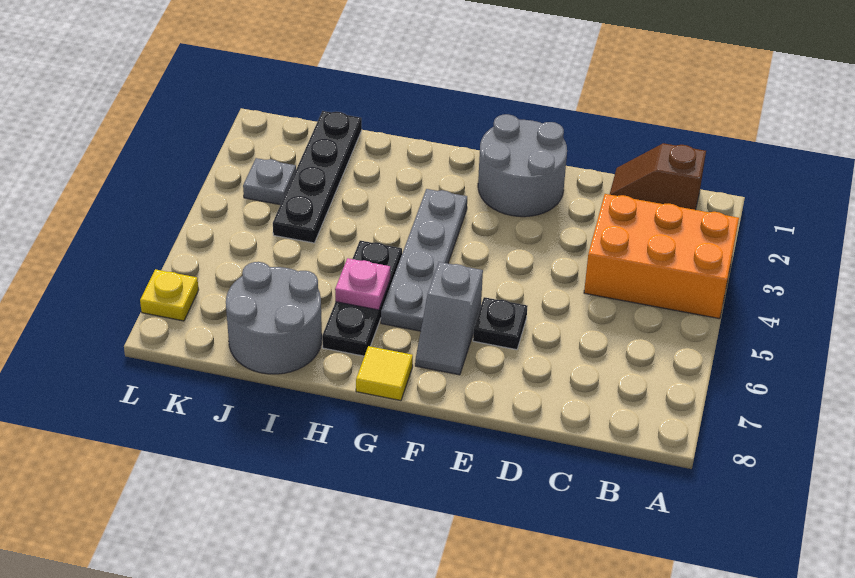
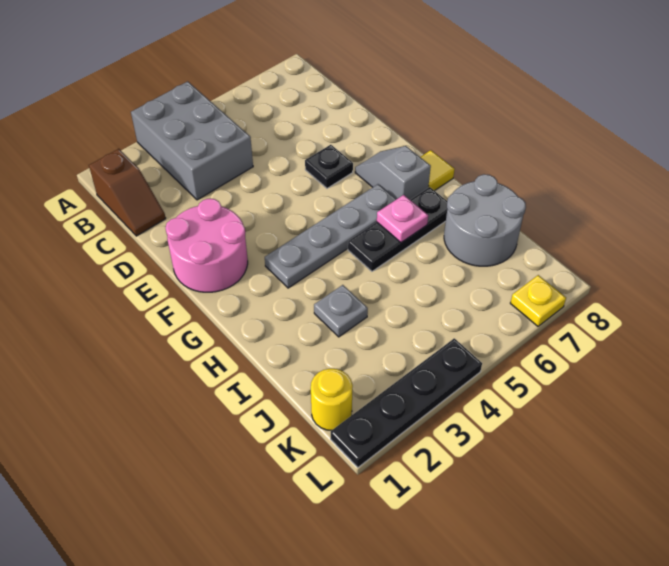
orange 2x3 brick [584,194,739,319] -> grey 2x3 brick [131,81,253,200]
grey 2x2 round brick [478,114,567,217] -> pink 2x2 round brick [165,199,248,292]
grey 1x2 slope [415,262,483,375] -> grey 1x2 slope turned to [355,146,431,200]
black 1x4 plate [273,111,362,243] -> black 1x4 plate moved to [331,338,482,467]
none -> yellow 1x1 round brick [311,369,353,430]
grey 1x1 plate [243,158,296,205] -> grey 1x1 plate moved to [314,285,368,337]

